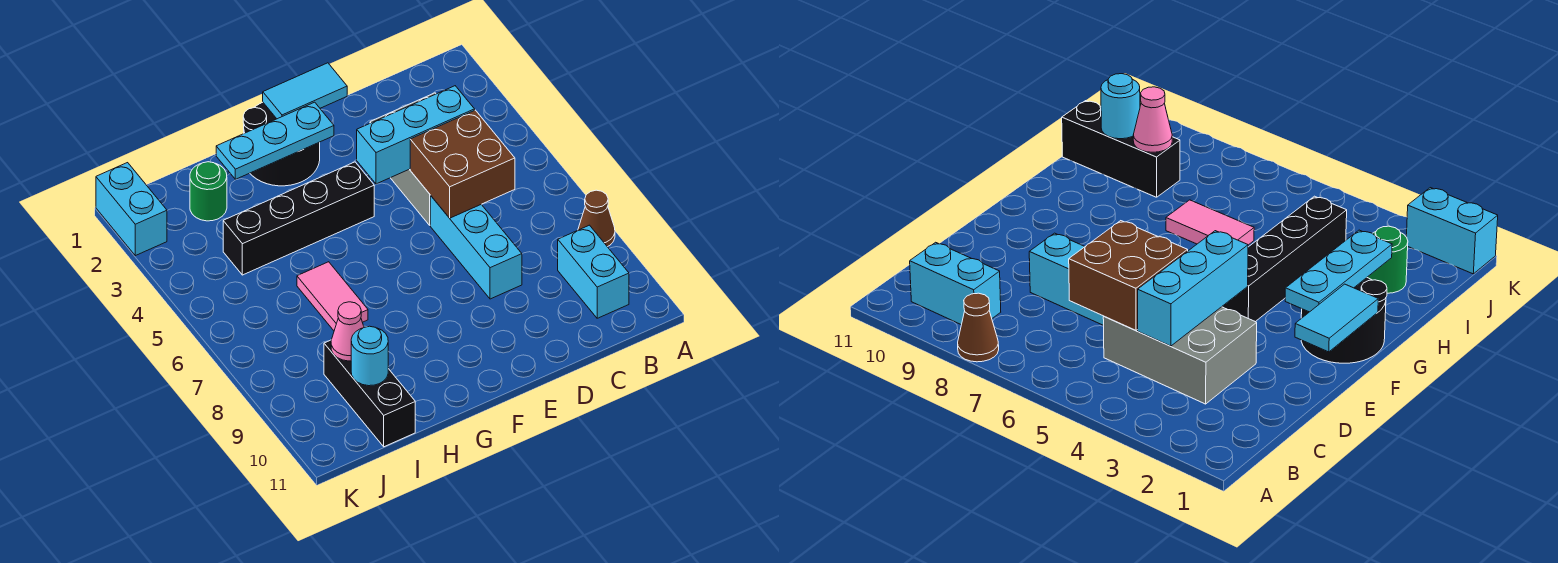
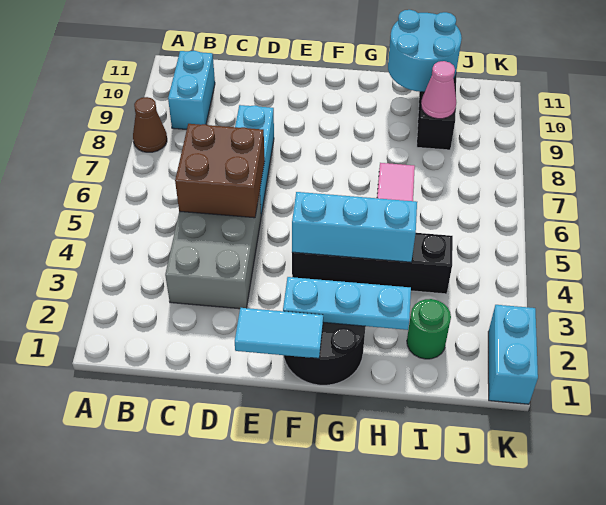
cyan 1x3 brick [357,86,475,184] -> cyan 1x3 brick moved to [292,192,417,262]
cyan 1x1 round brick [351,326,388,386] -> cyan 2x2 round brick [388,10,462,92]

